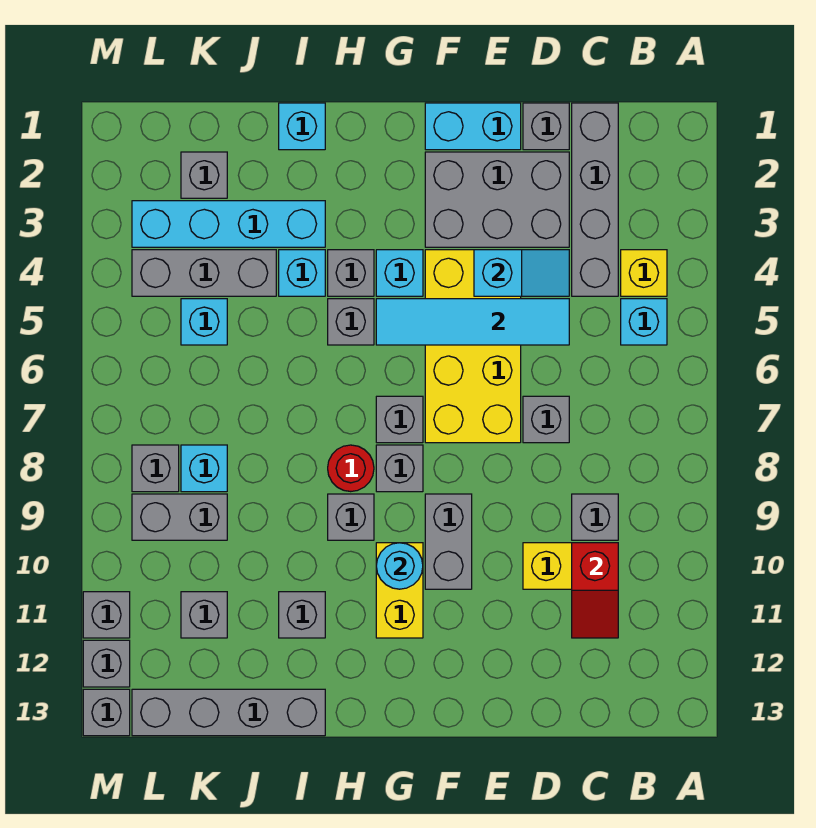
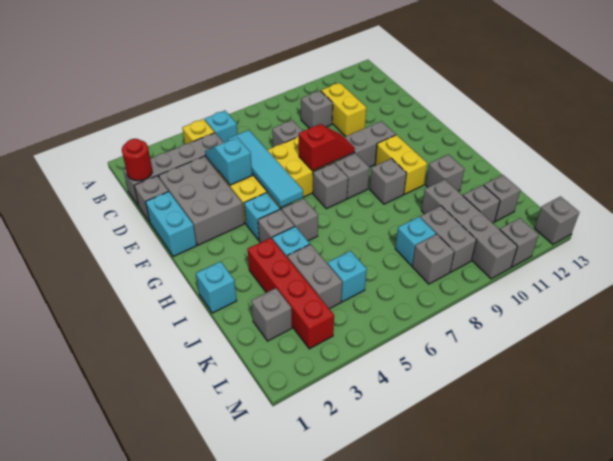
red 1x2 slope [572,543,618,638] -> red 1x2 slope moved to [299,124,355,171]
yellow 1x2 brick [376,543,423,638] -> yellow 1x2 brick turned to [375,135,427,194]
cyan 1x1 round brick [376,543,423,589] -> none
red 1x1 round brick [328,445,374,492] -> red 1x1 round brick moved to [122,139,152,181]
cyan 1x4 brick [132,201,325,247] -> red 1x4 brick [248,238,334,349]
grey 1x4 brick [132,689,325,736] -> grey 1x4 brick moved to [421,179,517,279]
grey 1x3 brick [132,250,276,296] -> grey 1x2 brick [287,244,342,309]
grey 1x1 brick [83,640,130,687] -> grey 1x1 brick moved to [484,175,520,222]

